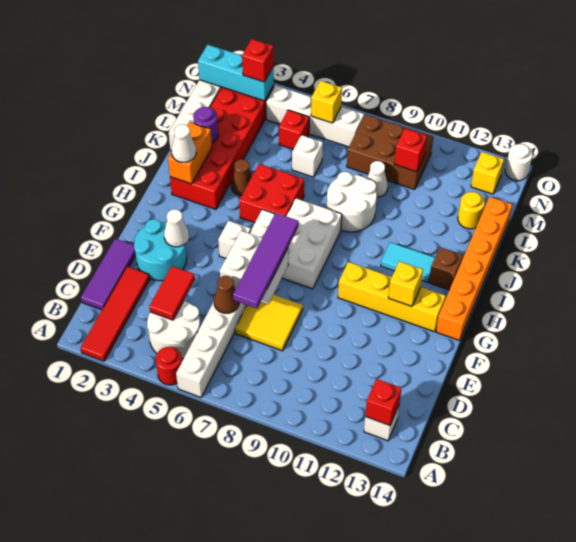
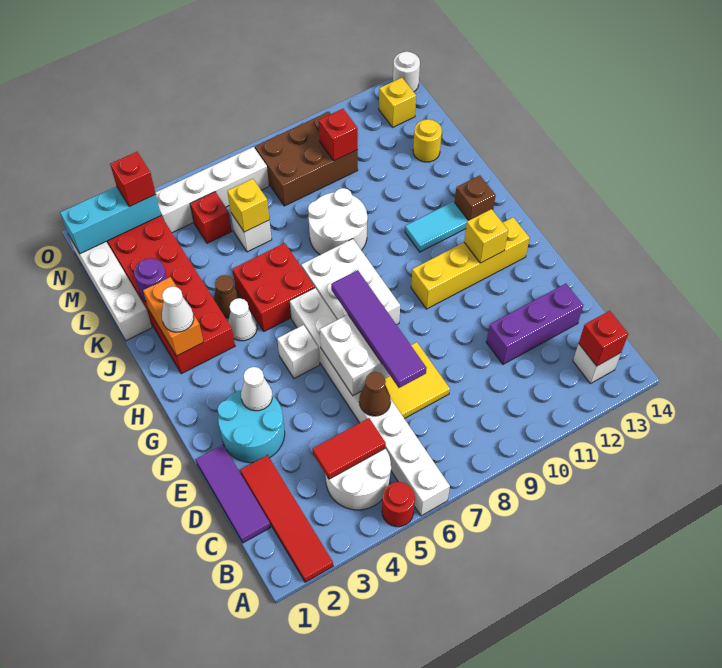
red 1x2 tile [149,266,195,320] -> red 1x2 tile turned to [313,418,386,479]
none -> purple 1x3 brick [486,284,583,364]
orange 1x6 brick [436,197,512,340] -> none
white 1x1 cone [366,161,388,197] -> white 1x1 cone moved to [228,298,257,341]
yellow 1x1 brick [311,81,342,123] -> yellow 1x1 brick moved to [227,179,269,232]

